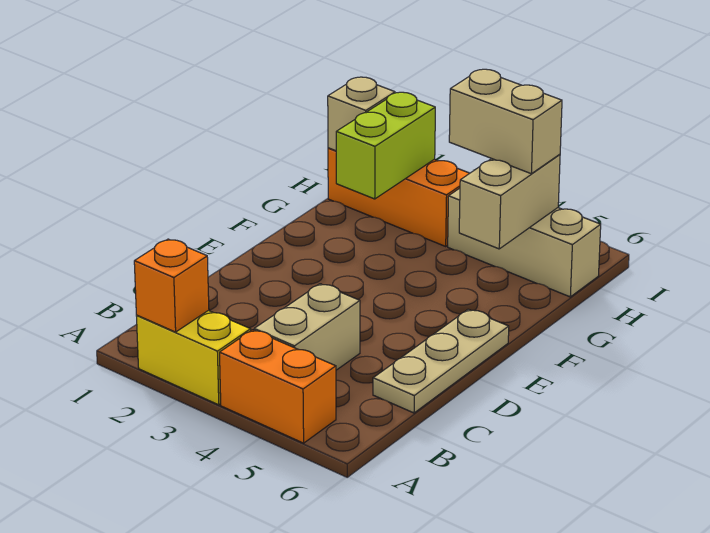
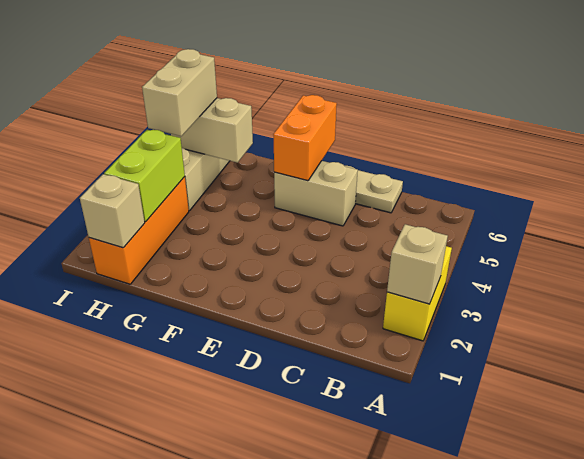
orange 1x1 brick [134,239,209,332] -> tan 1x1 brick [387,224,448,304]
orange 1x2 brick [220,330,336,443] -> orange 1x2 brick moved to [273,95,337,181]
tan 1x2 brick [254,284,360,370] -> tan 1x2 brick moved to [274,161,358,226]
lime 1x2 brick [336,92,435,199] -> lime 1x2 brick turned to [104,130,185,222]

